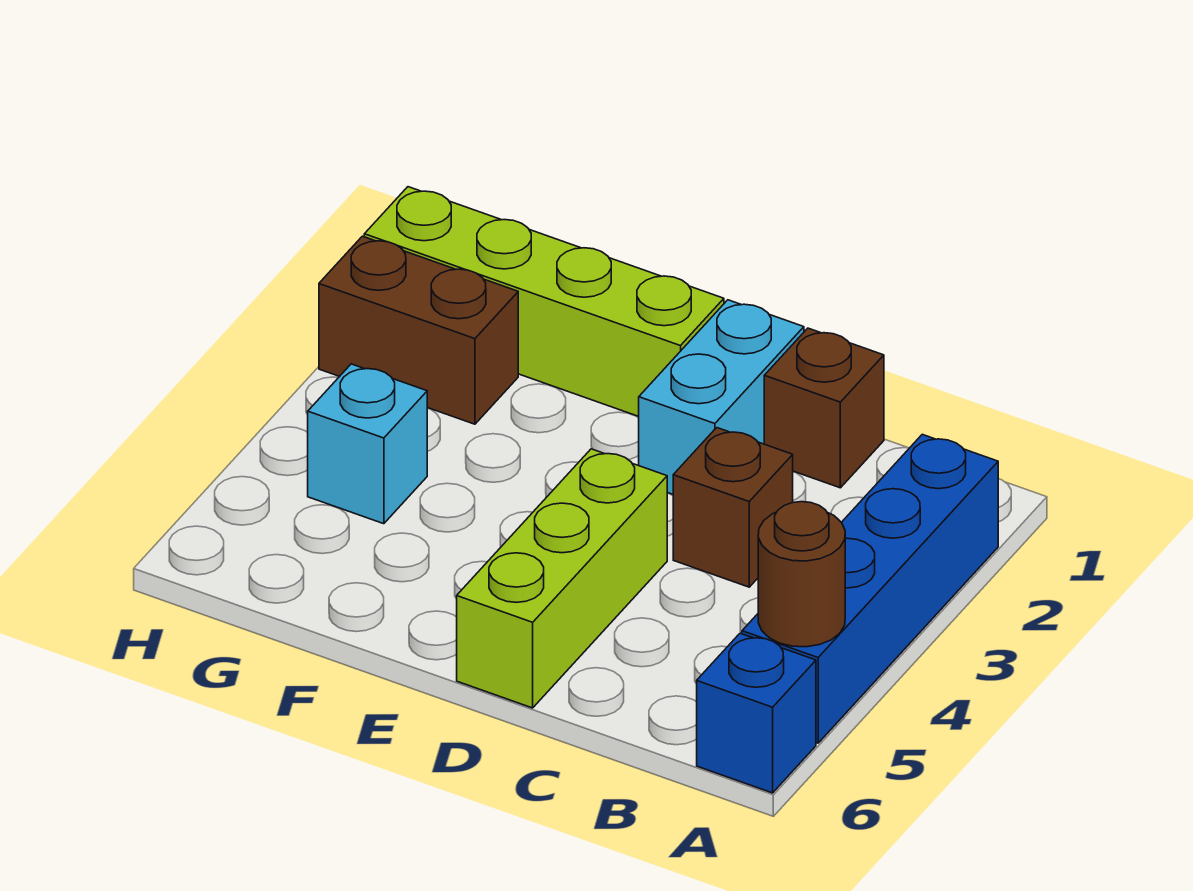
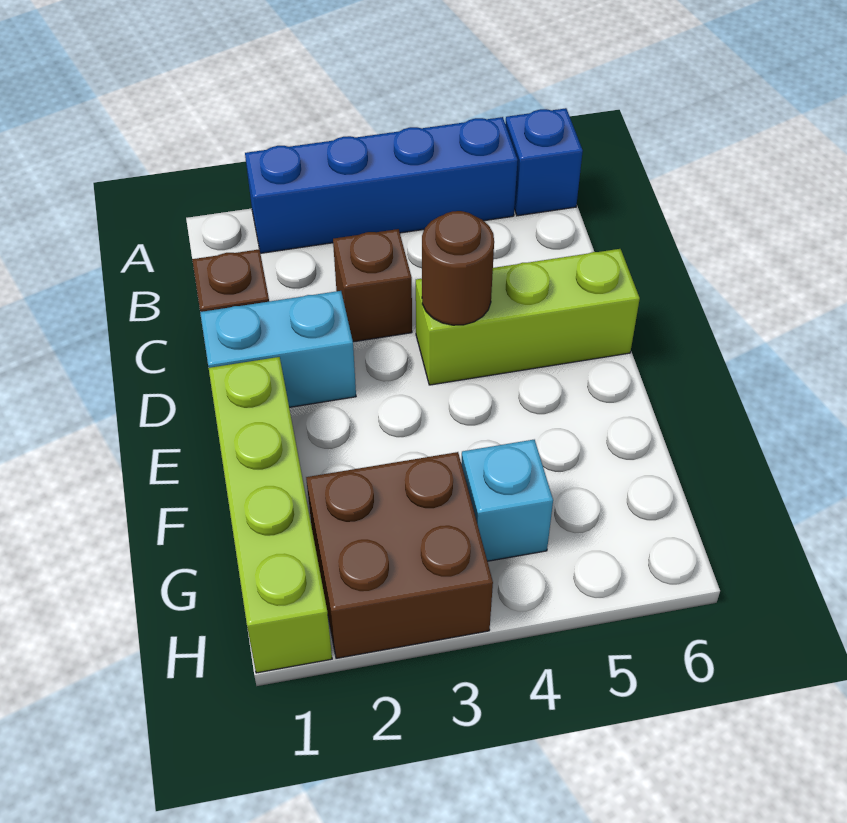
brown 1x1 round brick [758,502,845,647] -> brown 1x1 round brick moved to [422,211,494,325]
brown 1x2 brick [319,236,518,424] -> brown 2x2 brick [306,452,493,658]

